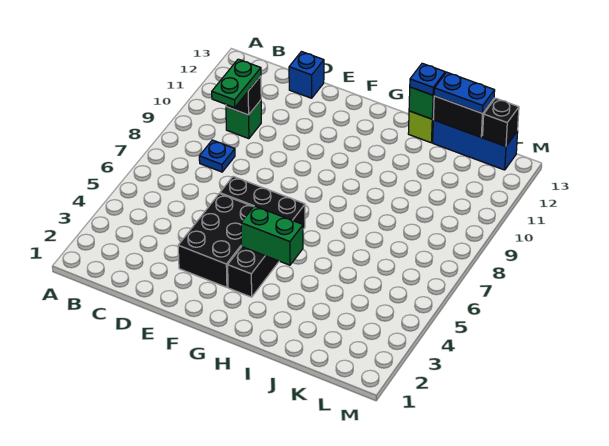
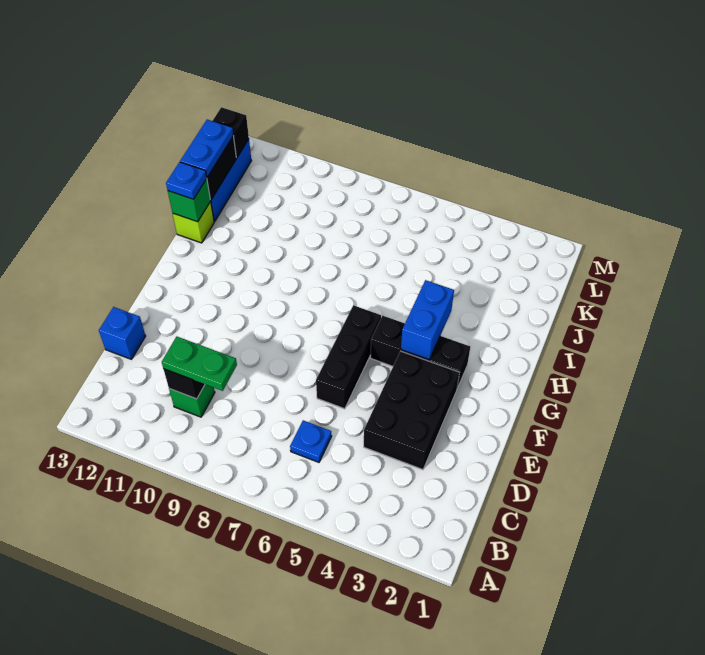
blue 1x1 plate [199,140,235,172] -> blue 1x1 plate moved to [290,420,332,462]
black 2x3 brick [178,194,253,287] -> black 2x3 brick turned to [364,351,460,470]
green 1x2 brick [241,206,303,265] -> blue 1x2 brick [401,280,454,360]

